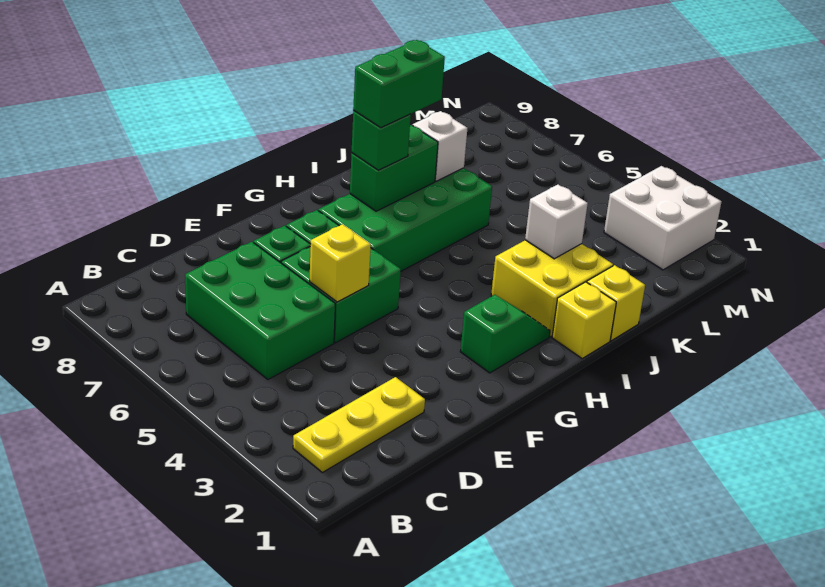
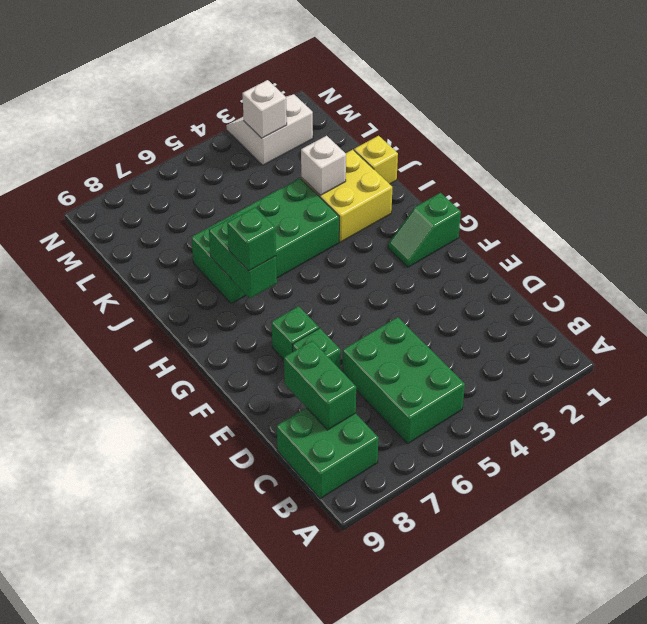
yellow 1x3 plate [293,377,425,473] -> none
green 2x3 brick [185,242,335,379] -> green 2x3 brick turned to [343,317,465,444]
green 2x2 brick [281,247,401,343] -> green 2x2 brick moved to [277,408,378,499]
yellow 1x1 brick [310,224,371,302] -> none
green 1x2 slope [460,295,550,373] -> green 1x2 slope turned to [388,193,461,267]
green 2x4 brick [318,168,492,271] -> green 2x4 brick turned to [191,178,339,304]
green 1x2 brick [353,40,445,128] -> green 1x2 brick moved to [284,341,356,430]
yellow 1x1 brick [552,282,616,358] -> none
white 1x1 brick [413,111,467,181] -> white 1x1 brick moved to [242,80,287,138]
white 2x2 brick [604,166,721,270] -> white 2x2 slope [226,94,313,165]

